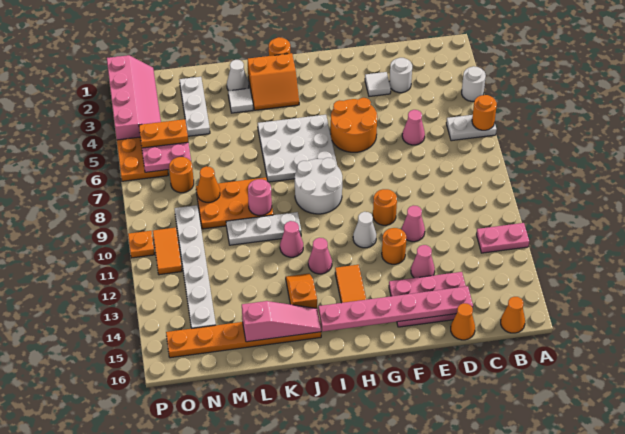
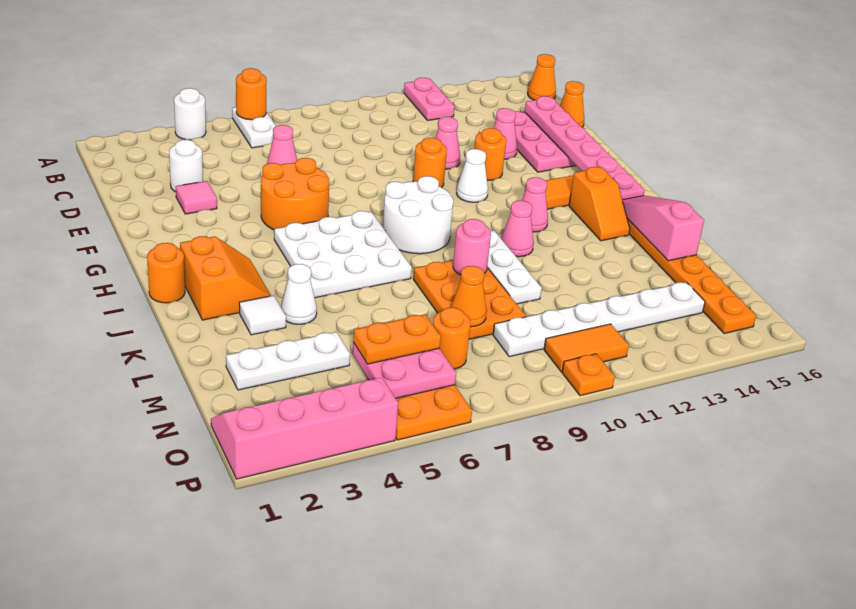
white 1x1 tile [365,72,391,97] -> pink 1x1 tile [176,181,217,214]
orange 1x2 slope [286,274,317,308] -> orange 1x2 slope turned to [569,167,630,241]
white 1x1 cone [227,60,249,91] -> white 1x1 cone moved to [281,264,317,324]
orange 1x2 plate [139,119,188,148] -> orange 1x2 plate turned to [353,314,441,364]

